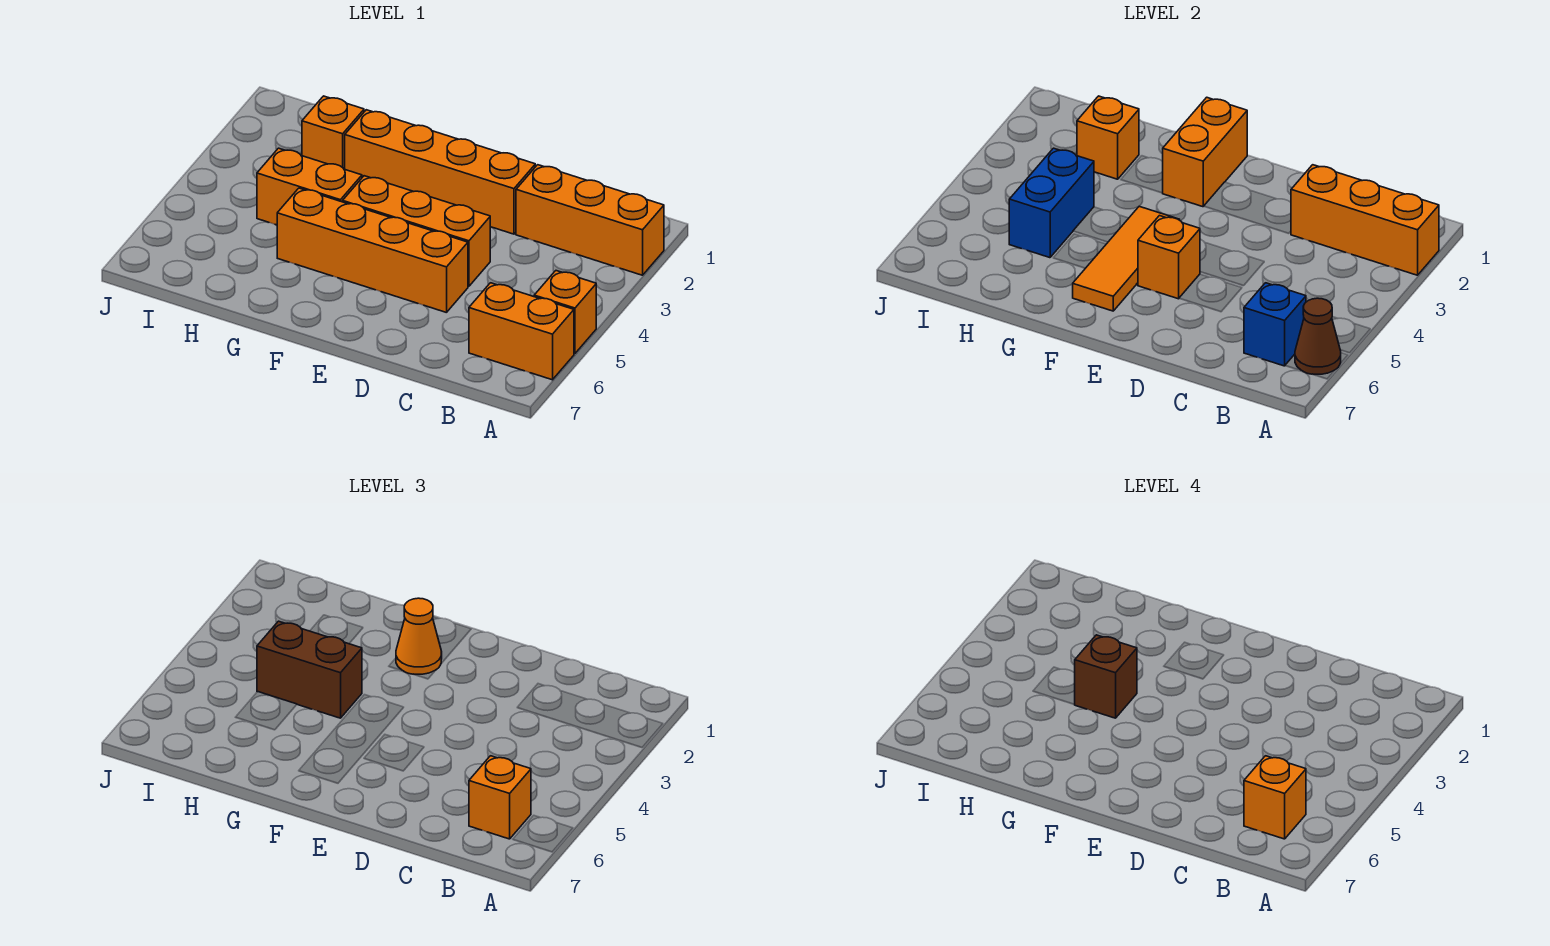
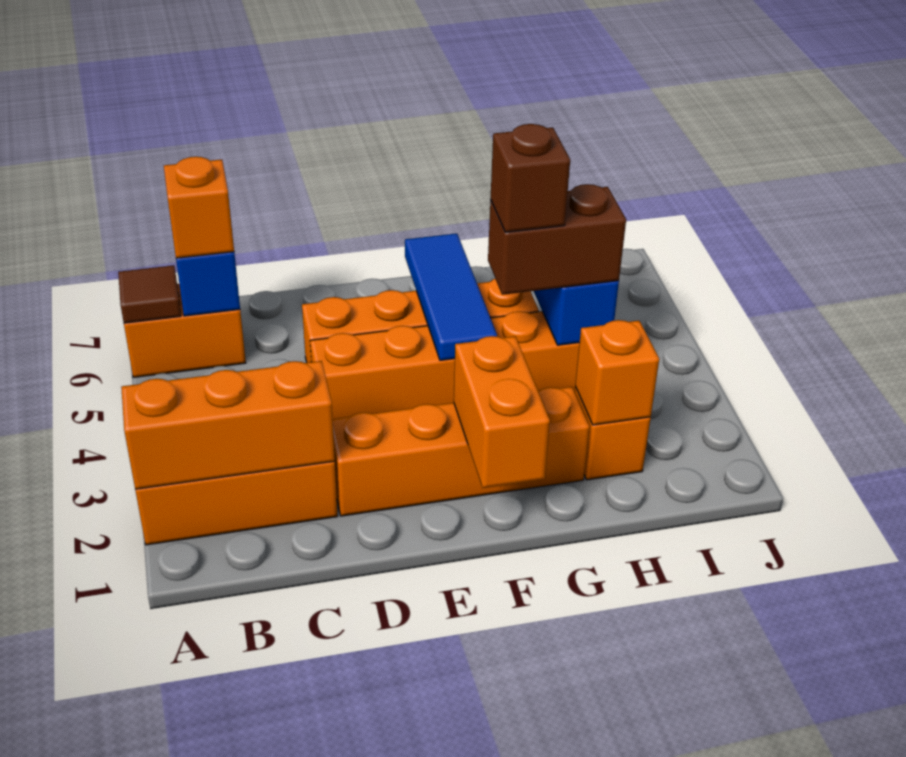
orange 1x1 brick [534,271,596,354] -> none
brown 1x1 cone [1295,298,1341,374] -> brown 1x1 tile [118,265,181,323]
orange 1x1 brick [1244,756,1306,839] -> none
orange 1x1 brick [1138,216,1200,299] -> none
orange 1x1 cone [396,598,442,674] -> none
orange 1x3 tile [1073,206,1180,311] -> blue 1x3 tile [405,234,497,360]

